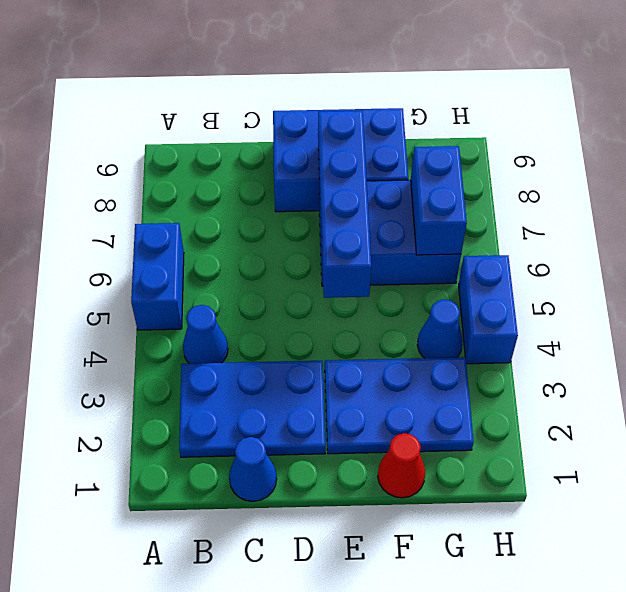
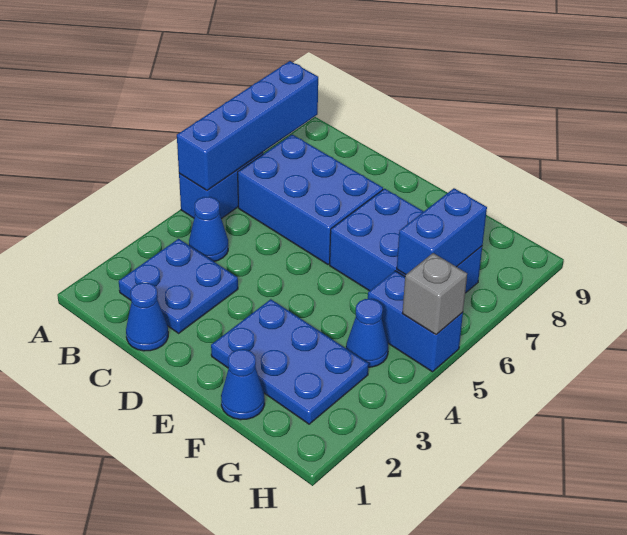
blue 2x3 plate [179,361,325,457] -> blue 2x2 plate [119,239,238,333]
blue 2x3 brick [273,108,408,212] -> blue 2x3 brick moved to [238,134,383,264]
blue 1x4 brick [318,111,371,298] -> blue 1x4 brick moved to [177,61,318,190]
red 1x1 cone [378,433,425,498] -> blue 1x1 cone [221,349,265,420]
blue 1x2 brick [459,255,518,364] -> blue 1x2 brick turned to [368,271,463,372]
none -> grey 1x1 brick [402,253,467,334]

